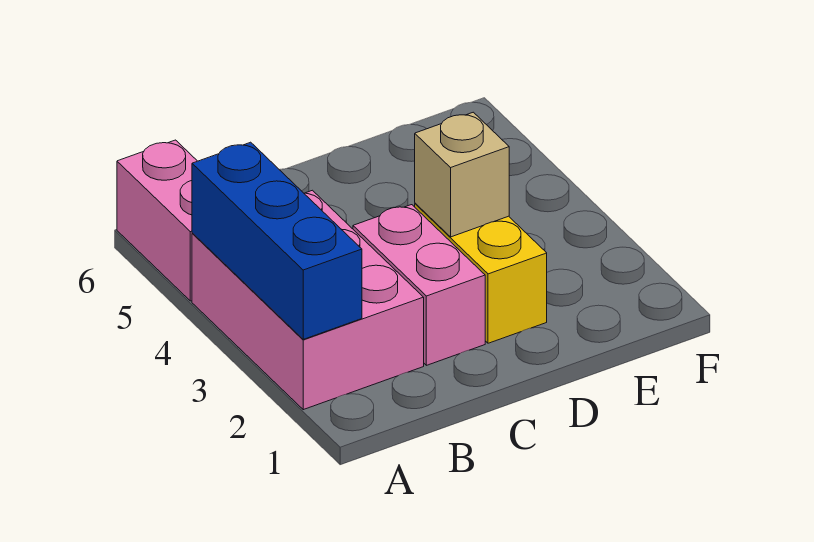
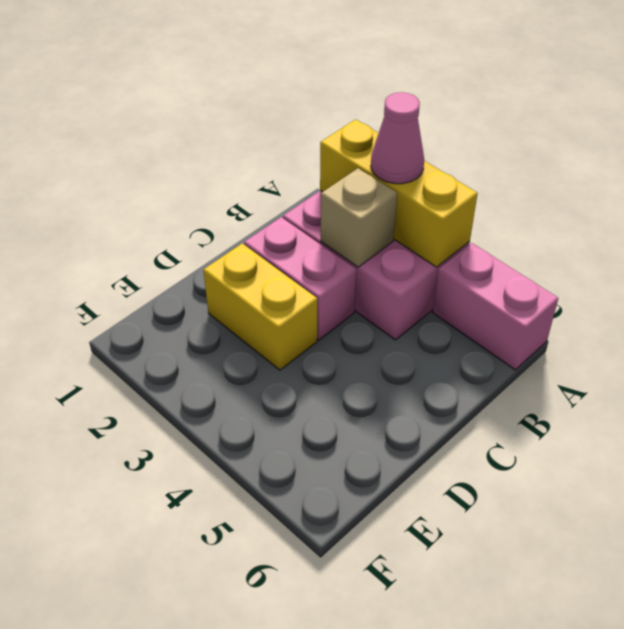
blue 1x3 brick [192,142,362,339] -> yellow 1x3 brick [320,119,478,267]
none -> pink 1x1 cone [371,92,424,184]
tan 1x1 brick [415,112,509,237] -> tan 1x1 brick moved to [321,168,397,267]

